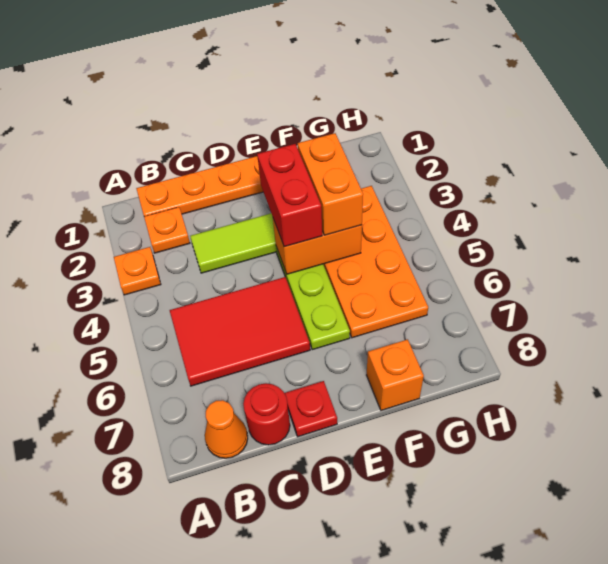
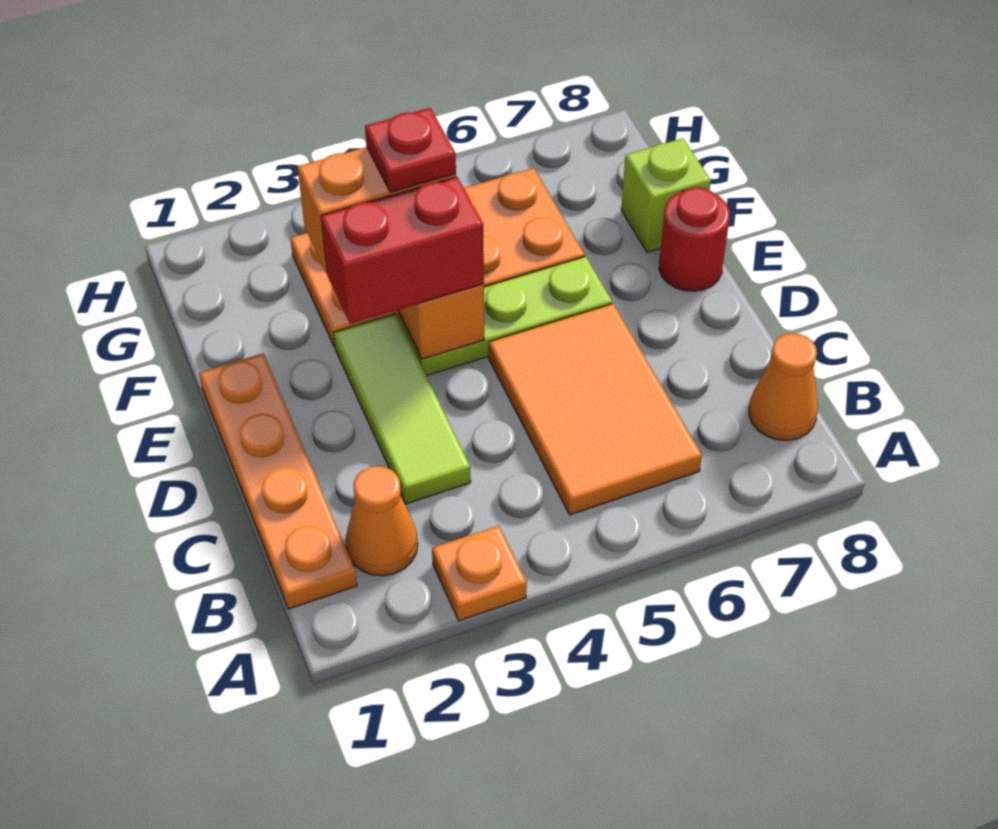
orange 1x1 plate [144,207,190,253] -> orange 1x1 cone [346,466,418,576]
red 2x3 tile [170,277,310,386] -> orange 2x3 tile [489,304,702,515]
red 1x1 round brick [243,383,290,445] -> red 1x1 round brick moved to [659,187,730,291]
red 1x1 plate [284,381,337,437] -> red 1x1 plate moved to [365,108,456,192]
orange 1x1 brick [367,339,424,410] -> lime 1x1 brick [621,138,711,252]

